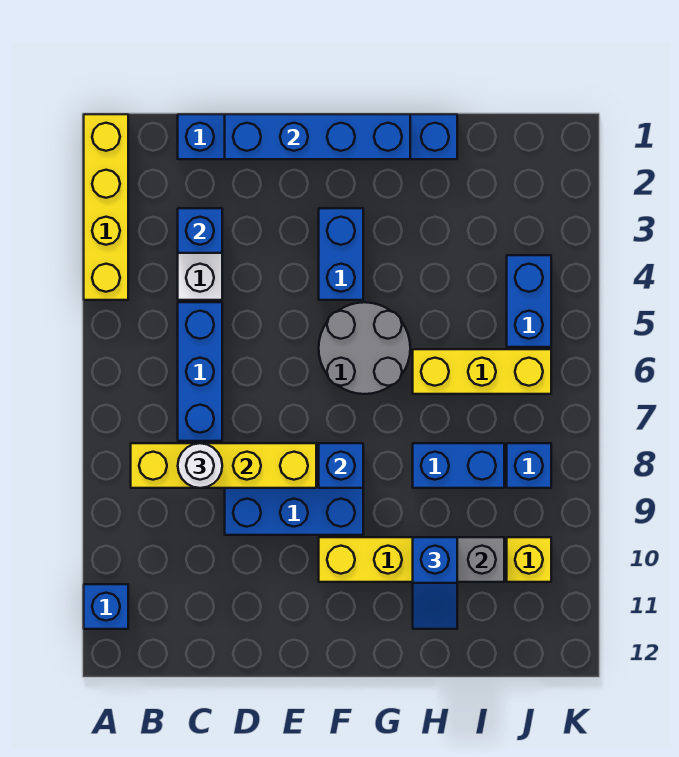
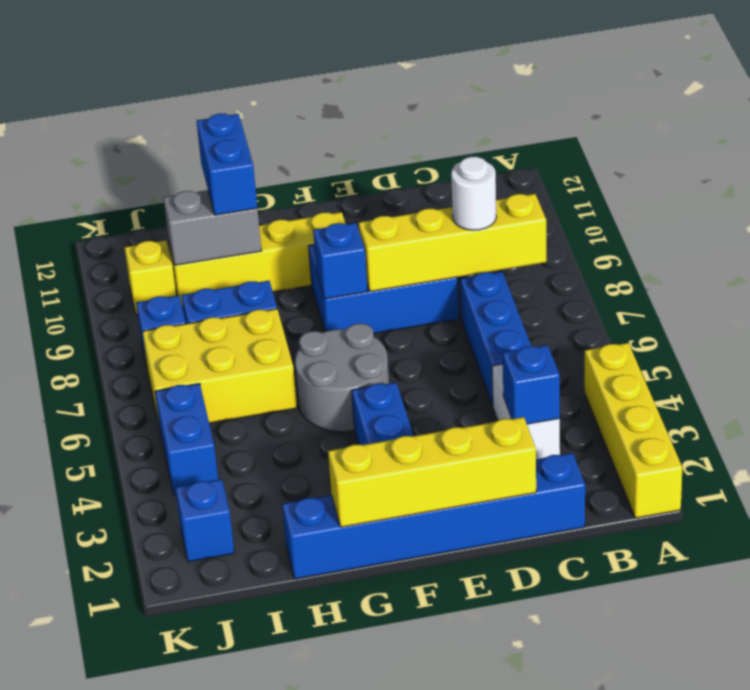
blue 1x1 brick [84,584,128,629] -> blue 1x1 brick moved to [175,479,234,562]
blue 1x4 brick [225,114,410,159] -> yellow 1x4 brick [328,417,536,527]
yellow 1x3 brick [413,349,551,394] -> yellow 2x3 brick [142,309,297,427]
blue 1x2 slope [413,537,457,629] -> blue 1x2 brick [197,114,257,215]

